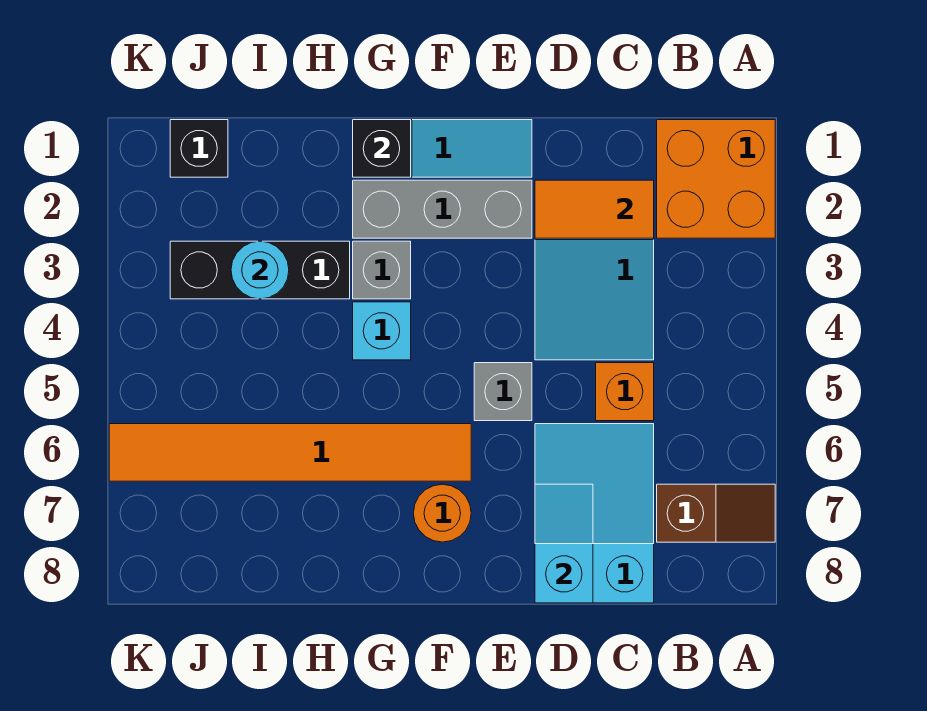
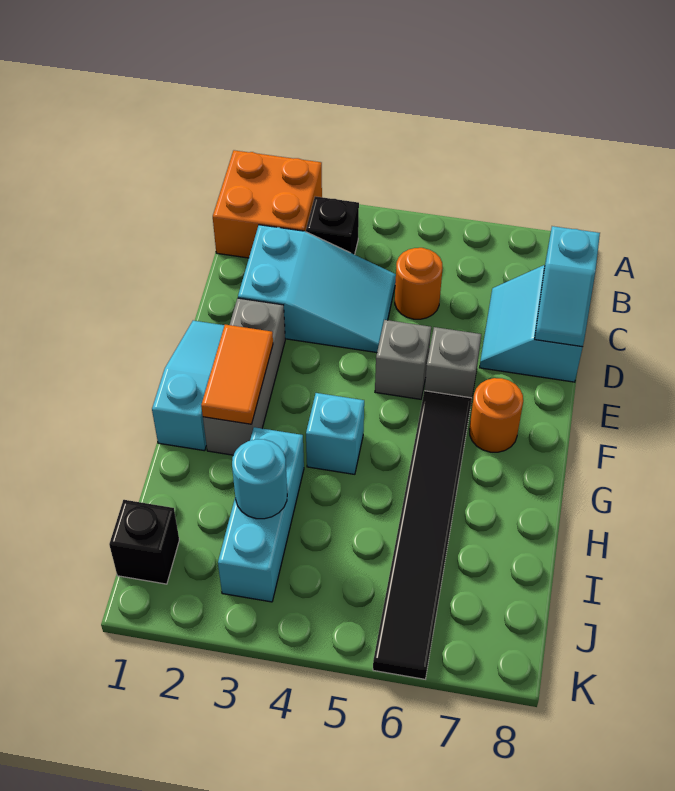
brown 1x2 slope [657,484,775,542] -> none
orange 1x2 tile [535,180,654,238] -> orange 1x2 tile moved to [201,325,273,424]
orange 1x1 brick [596,363,654,421] -> orange 1x1 round brick [395,248,443,319]
cyan 2x3 slope [535,424,654,603] -> cyan 2x2 slope [480,265,583,382]
cyan 1x2 slope [535,484,593,603] -> cyan 1x2 slope turned to [535,226,600,347]
orange 1x6 tile [109,424,471,481] -> black 1x6 tile [373,391,472,679]
black 1x1 brick [353,120,411,177] -> black 1x1 brick moved to [306,196,359,255]
grey 1x1 brick [353,241,411,299] -> grey 1x1 brick moved to [425,327,481,401]
black 1x3 brick [170,241,350,299] -> cyan 1x3 brick [218,427,304,602]

